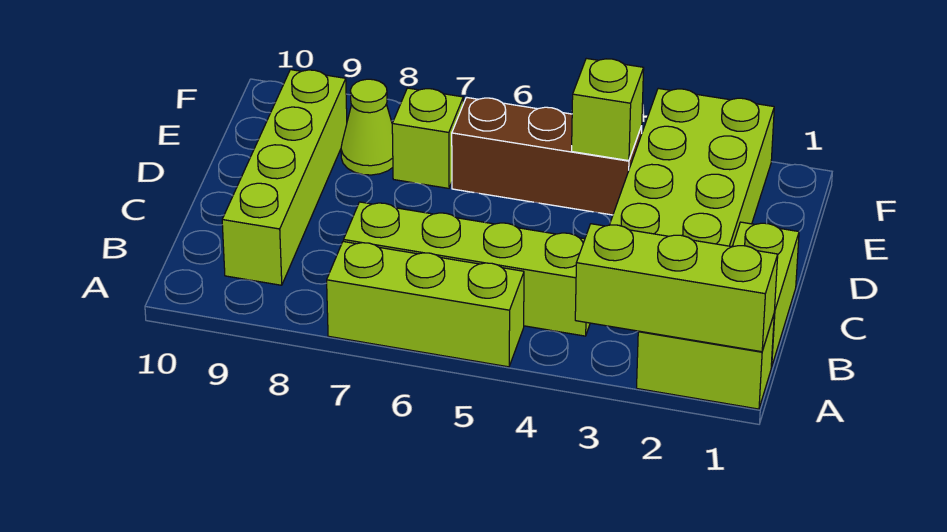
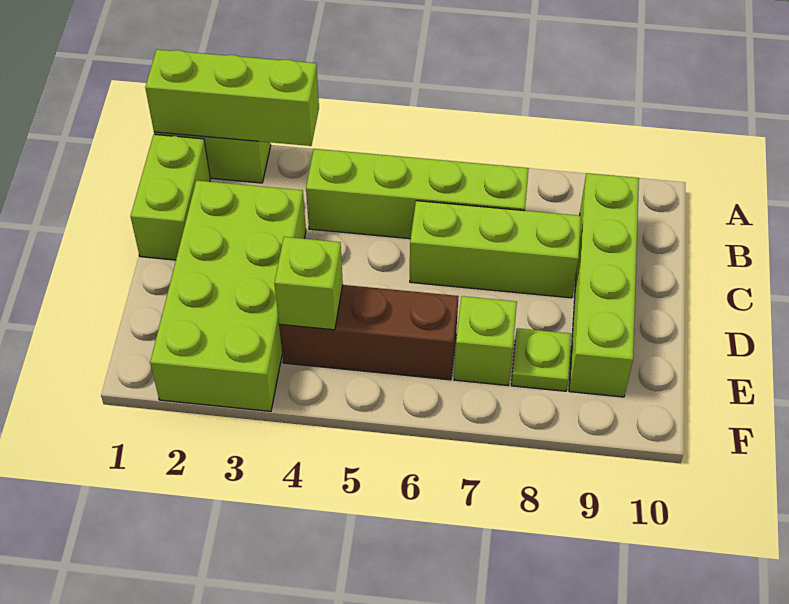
lime 1x3 brick [327,241,524,367] -> lime 1x3 brick moved to [410,201,581,298]
lime 1x1 cone [341,79,393,175] -> lime 1x1 plate [511,328,571,391]

